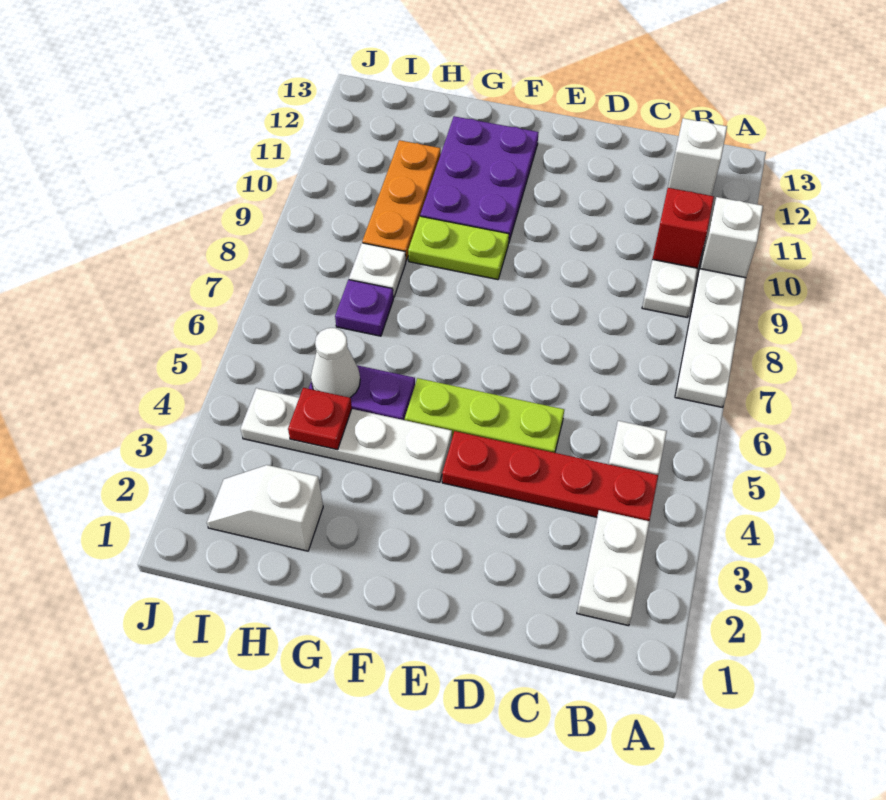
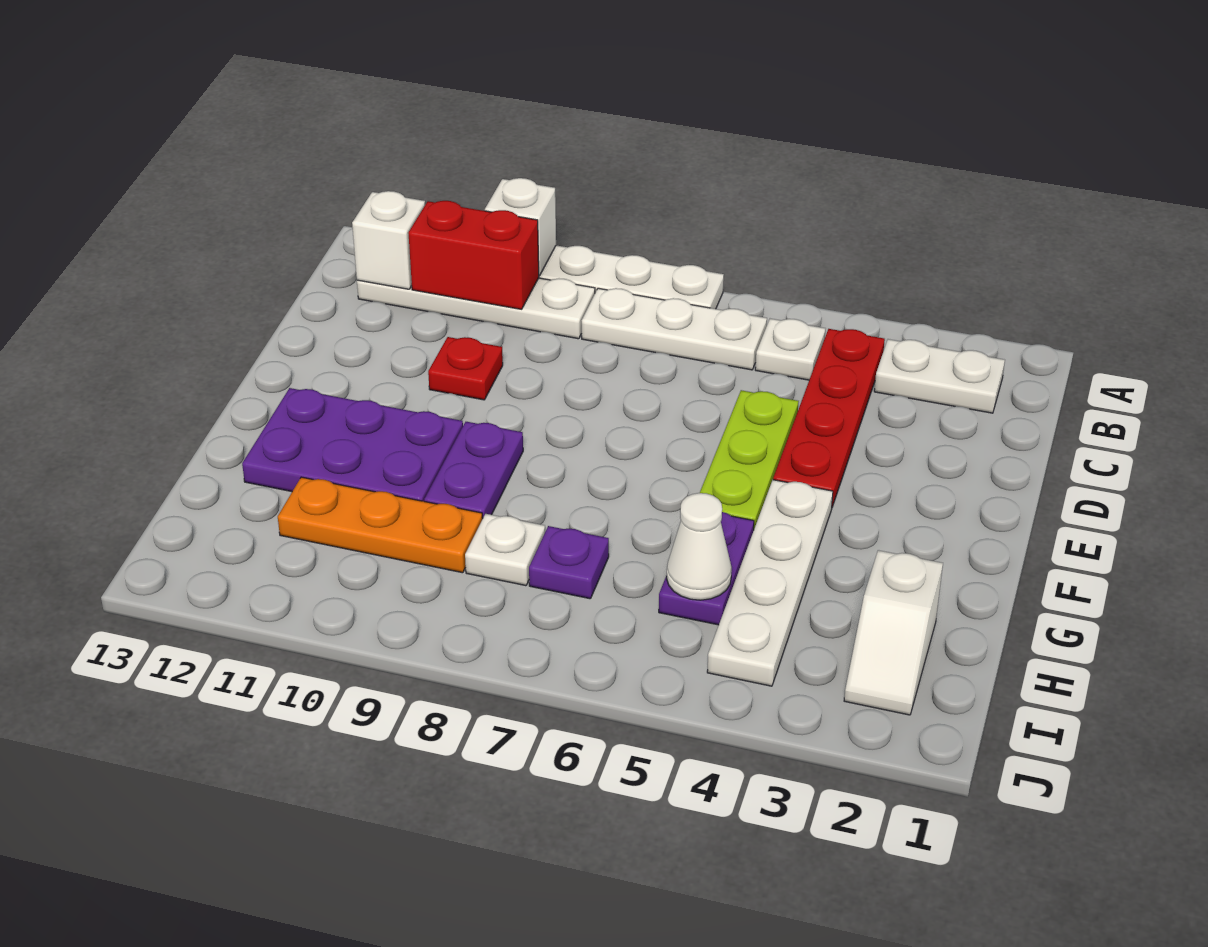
none -> white 1x3 plate [582,288,767,370]
red 1x1 brick [652,188,714,268] -> red 1x2 brick [408,201,539,309]
lime 1x2 plate [408,216,509,280] -> purple 1x2 plate [424,422,523,518]
red 1x1 plate [288,388,352,450] -> red 1x1 plate moved to [428,337,503,400]

